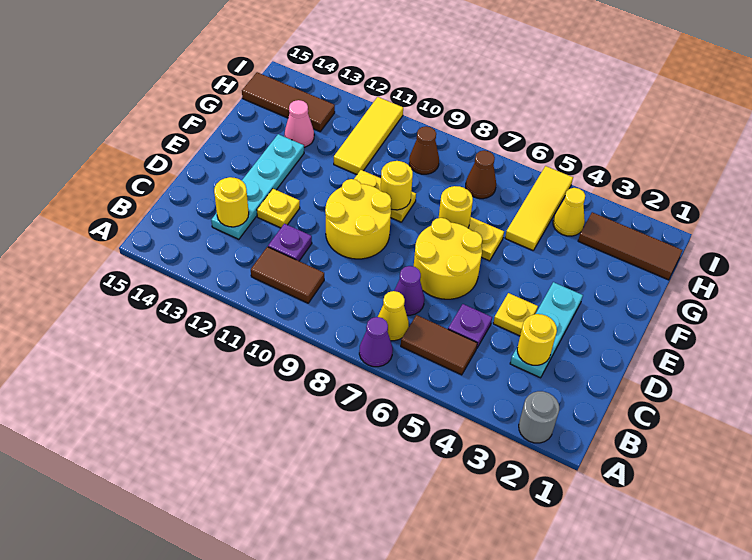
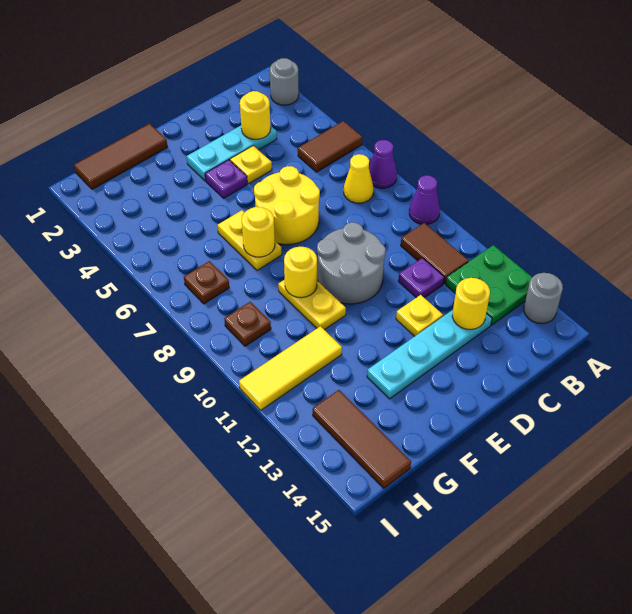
none -> green 2x2 plate [446,245,532,325]
none -> grey 1x1 round brick [524,273,563,324]
brown 1x2 tile [401,315,477,375] -> brown 1x2 tile turned to [298,121,362,172]
purple 1x1 plate [448,304,492,348] -> purple 1x1 plate moved to [205,160,247,198]
purple 1x1 cone [394,266,424,315] -> purple 1x1 cone moved to [409,175,440,224]
yellow 2x2 round brick [325,179,391,259] -> grey 2x2 round brick [317,222,386,304]
yellow 1x3 tile [505,166,573,250] -> none
pink 1x1 cone [285,100,314,147] -> none
brown 1x3 tile [578,212,682,280] -> brown 1x3 tile turned to [74,123,167,189]
yellow 1x1 cone [553,188,585,236] -> none
brown 1x1 cone [466,150,496,199] -> brown 1x1 plate [184,261,229,304]
brown 1x1 cone [409,126,439,174] -> brown 1x1 plate [224,302,271,346]

